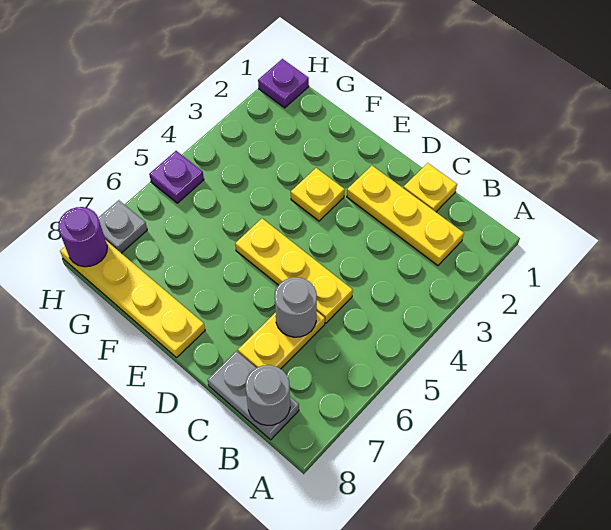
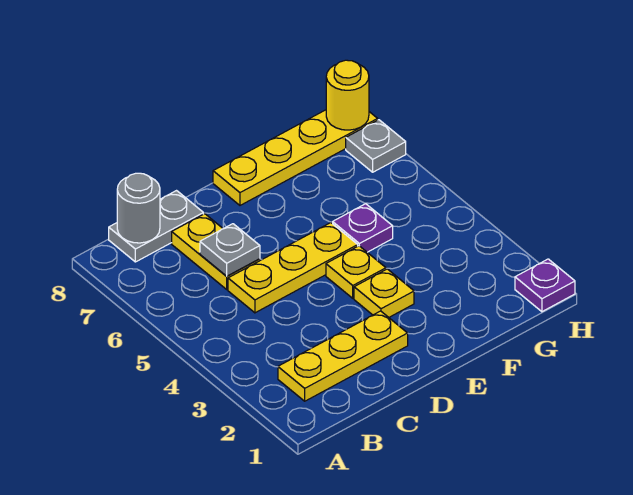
yellow 1x1 plate [404,163,457,212] -> yellow 1x1 plate moved to [326,246,386,298]
grey 1x1 round brick [275,277,317,337] -> grey 1x1 plate [200,224,260,276]
purple 1x1 plate [149,151,204,203] -> purple 1x1 plate moved to [333,204,393,252]
purple 1x1 round brick [58,207,107,267] -> yellow 1x1 round brick [326,60,369,130]

